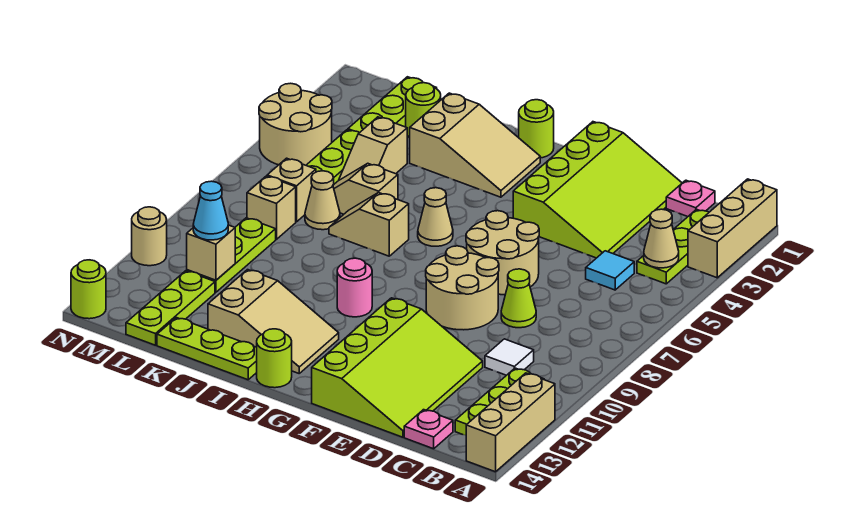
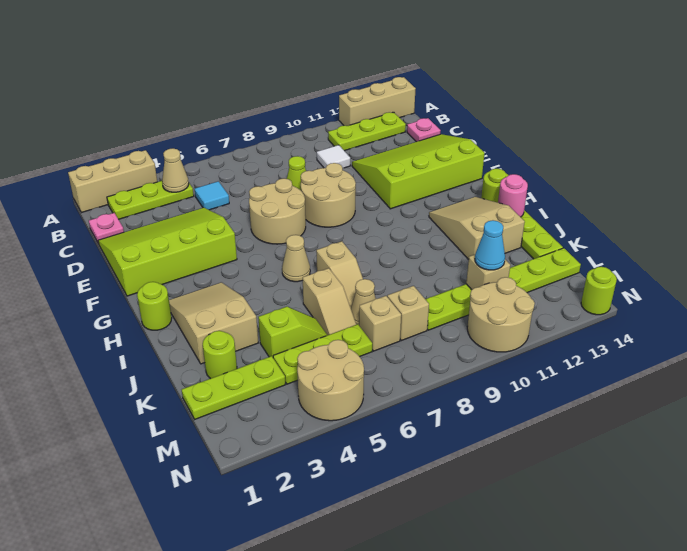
pink 1x1 round brick [337,258,372,317] -> pink 1x1 round brick moved to [498,174,528,217]
tan 1x2 slope [339,117,407,180] -> lime 1x2 slope [258,307,327,357]
tan 1x1 round brick [132,207,167,266] -> tan 2x2 round brick [467,277,535,352]

